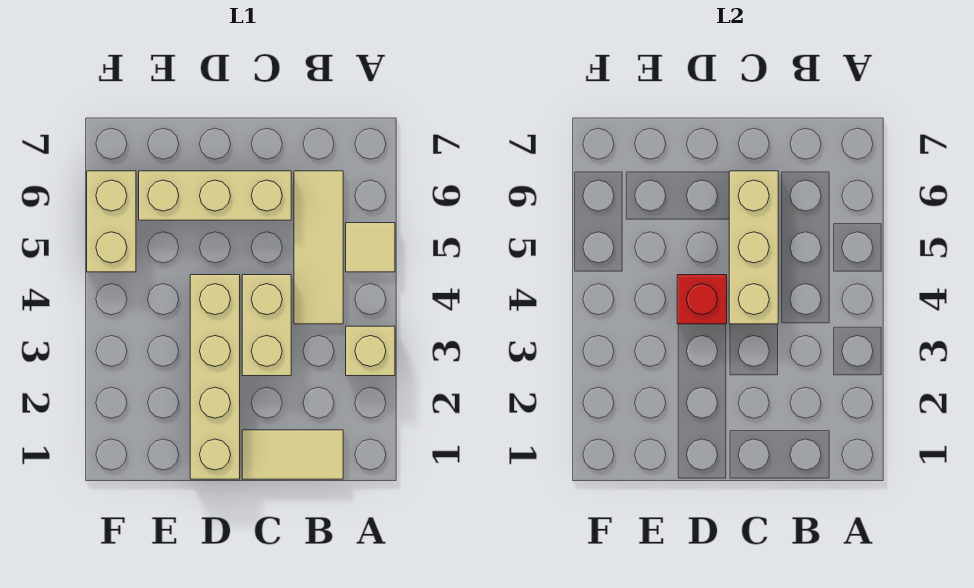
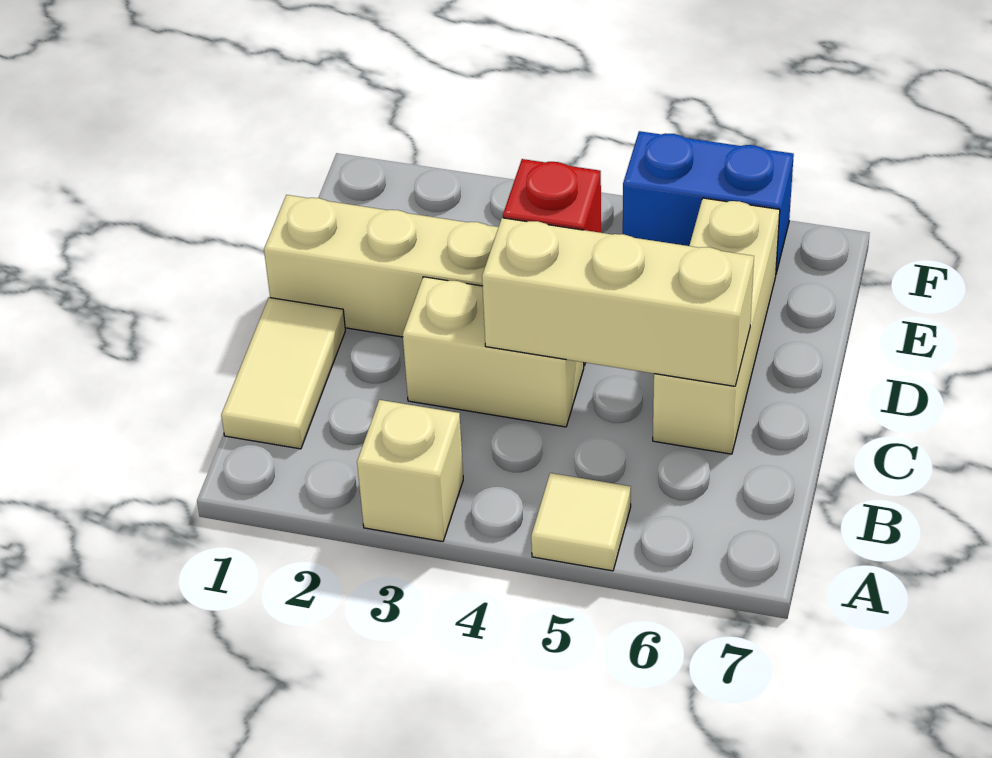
tan 1x3 tile [294,171,343,324] -> none
tan 1x2 brick [87,171,136,272] -> blue 1x2 brick [623,131,794,273]

